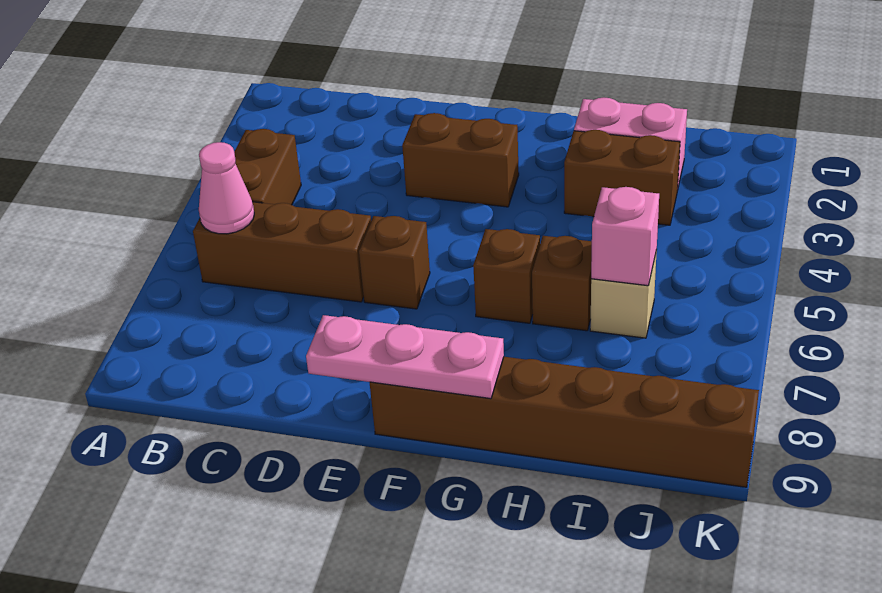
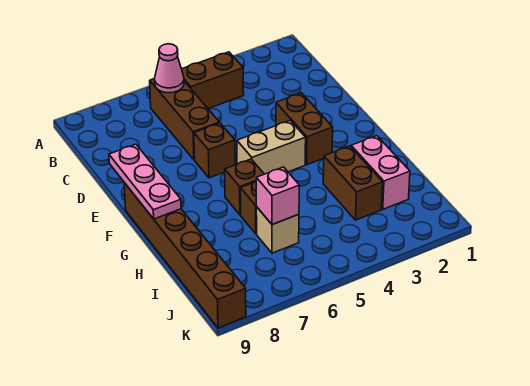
none -> tan 1x2 brick [237,120,306,174]

